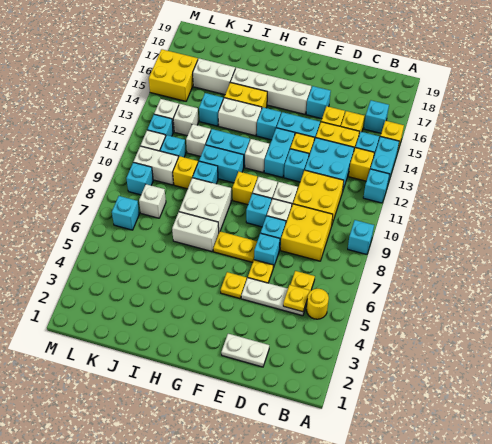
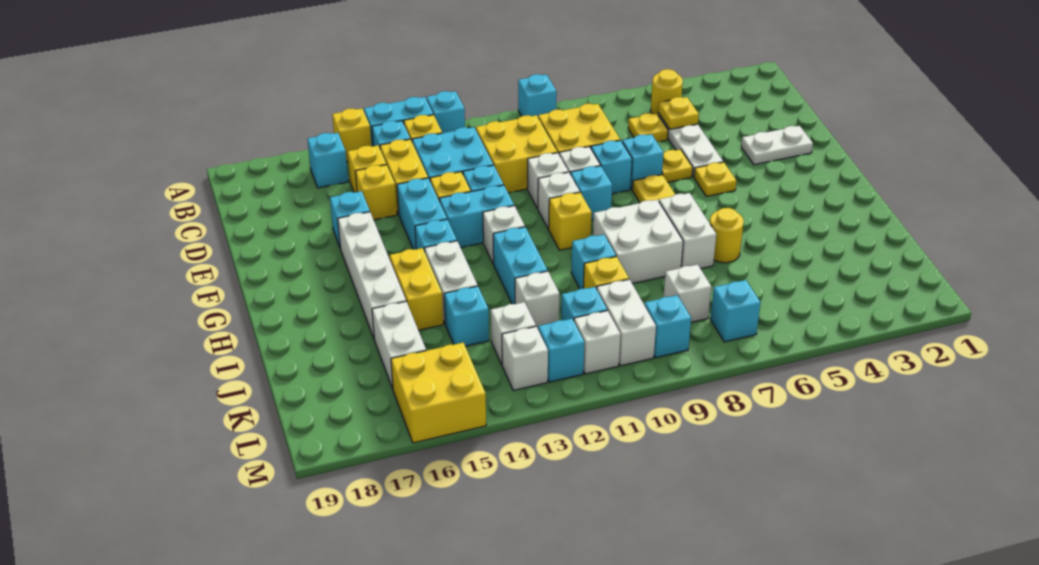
white 1x2 plate [221,334,269,367] -> white 1x2 plate turned to [741,126,813,165]
cyan 1x2 brick [199,145,244,183] -> none
none -> yellow 1x1 round brick [710,208,744,263]

